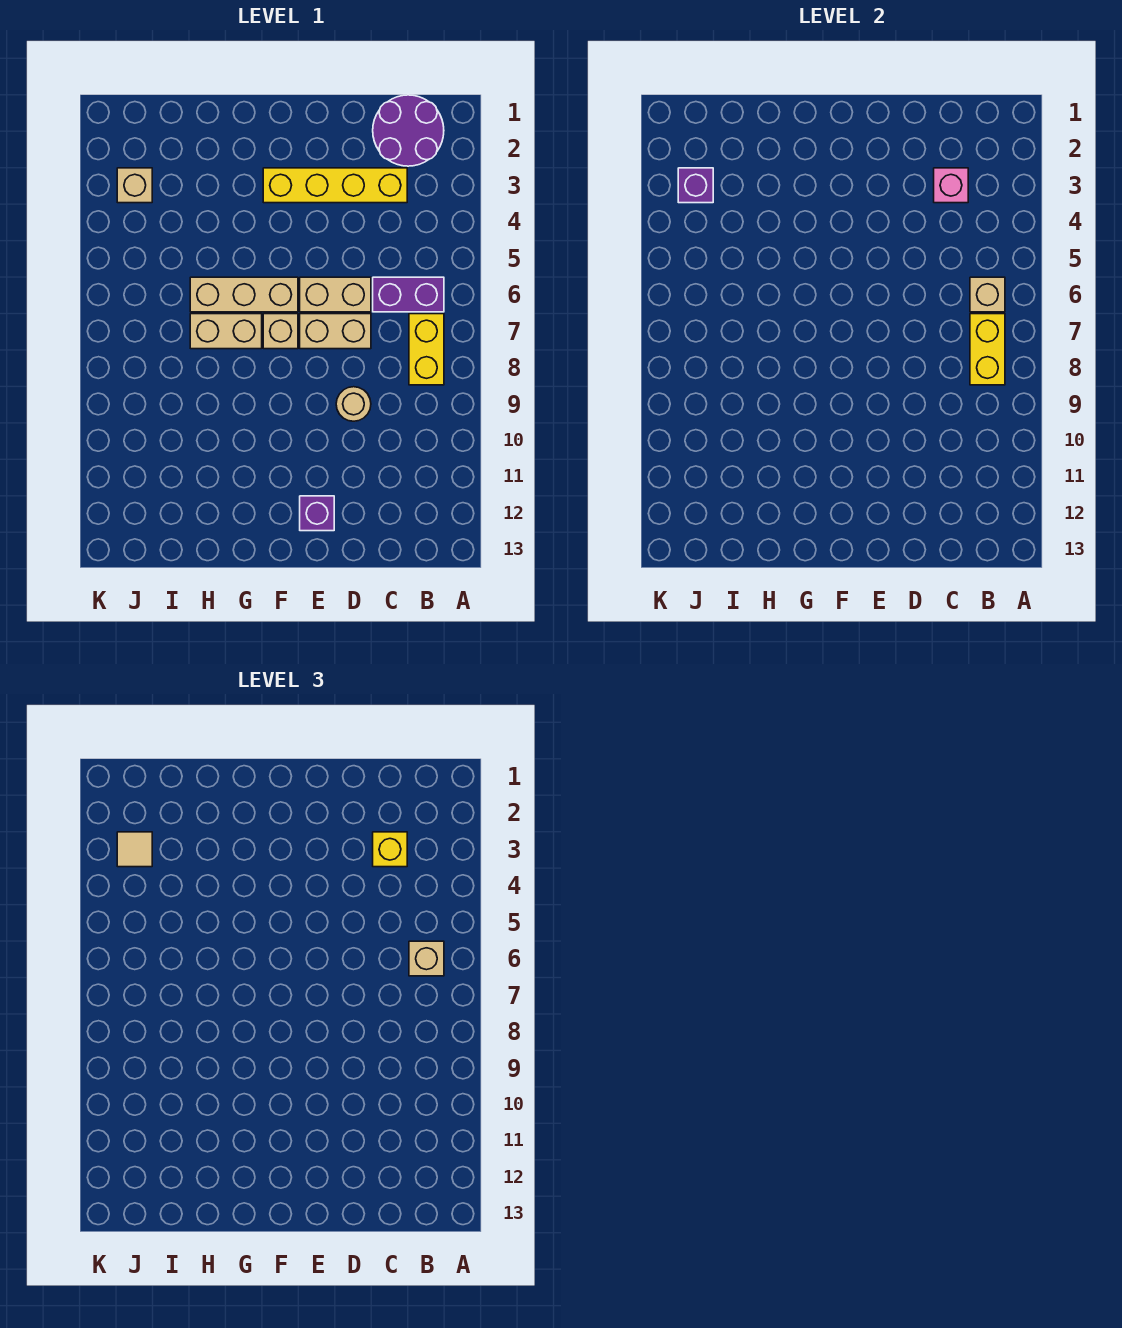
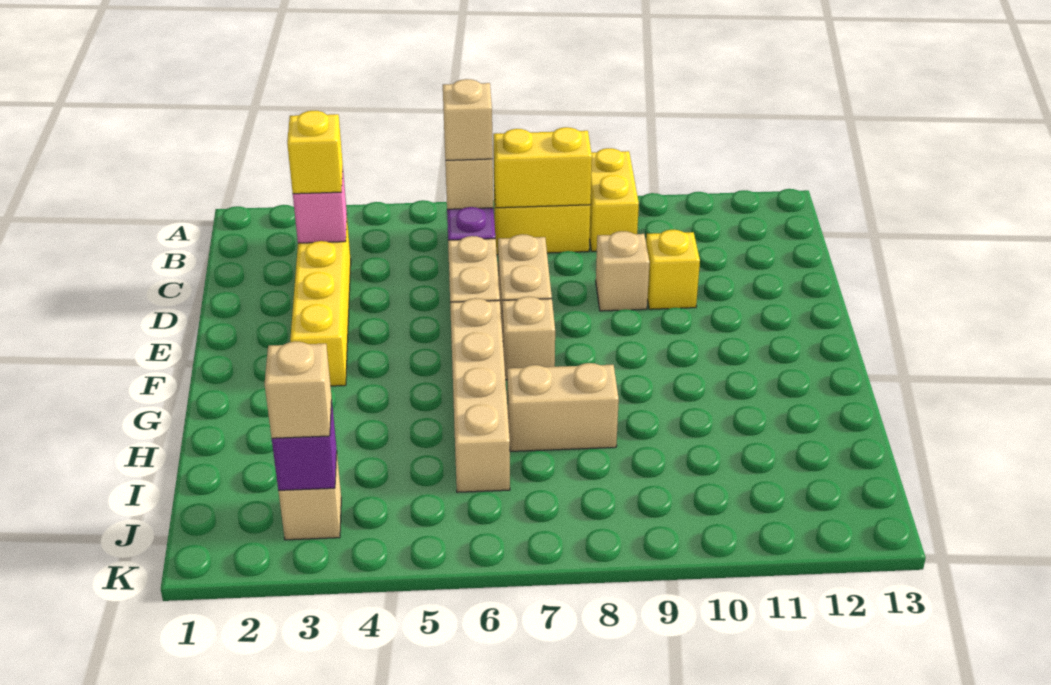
none -> yellow 1x2 brick [590,148,639,251]
purple 2x2 round brick [373,95,444,166] -> none
tan 1x1 round brick [336,387,371,421] -> tan 1x1 brick [596,231,650,311]
none -> yellow 1x1 brick [646,230,700,309]
purple 1x1 brick [300,496,334,531] -> none
tan 1x3 brick [190,277,298,312] -> tan 1x4 brick [450,298,510,492]
tan 1x2 brick [190,314,262,349] -> tan 1x2 brick turned to [507,363,619,451]
tan 1x1 tile [117,832,152,867] -> tan 1x1 brick [265,341,332,438]

